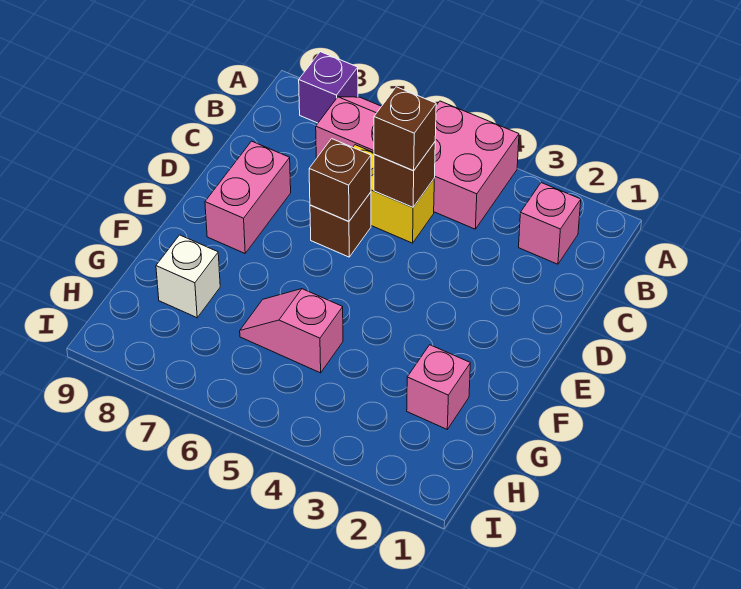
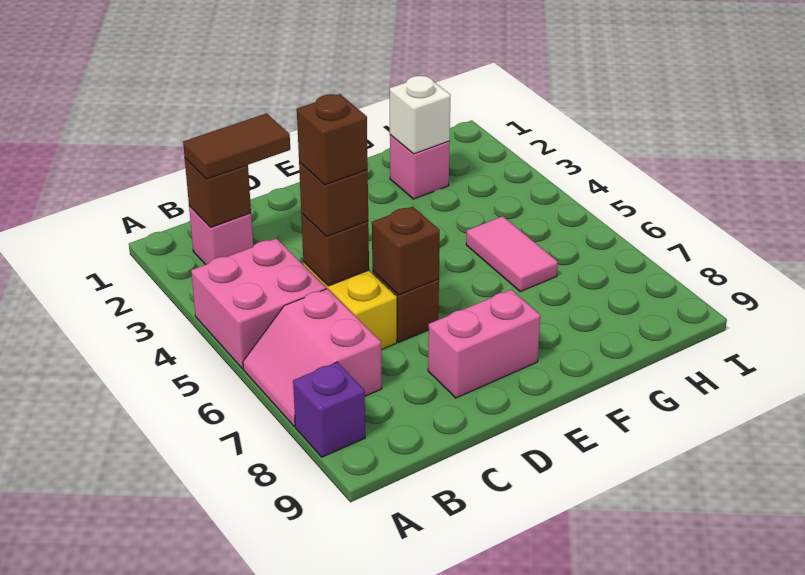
none -> brown 1x1 brick [185,158,251,228]
none -> brown 1x2 tile [183,113,290,179]
none -> brown 1x1 brick [297,94,368,185]
pink 1x2 slope [240,289,343,373] -> pink 1x2 tile [466,216,558,292]
white 1x1 brick [156,235,220,318] -> white 1x1 brick moved to [390,76,450,154]

